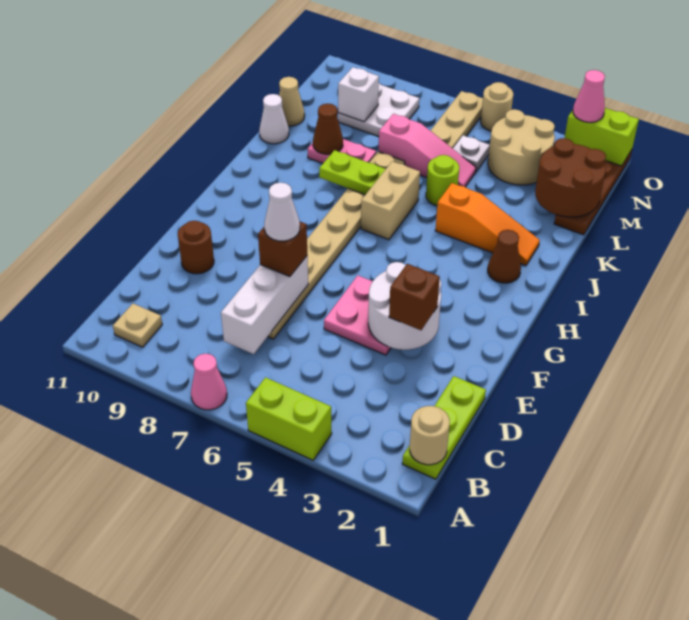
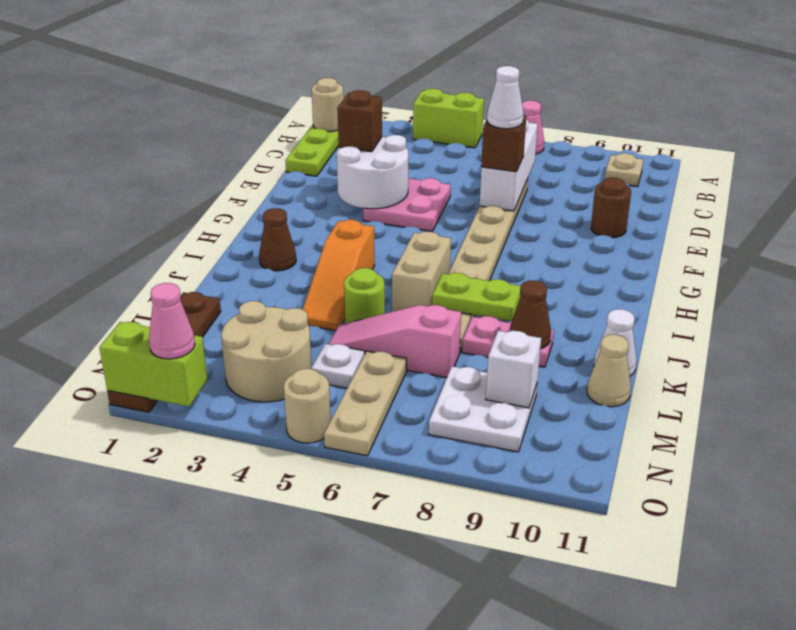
orange 1x3 slope [435,183,540,265] -> orange 1x3 slope turned to [303,220,375,331]
brown 2x2 round brick [535,138,606,217] -> none

